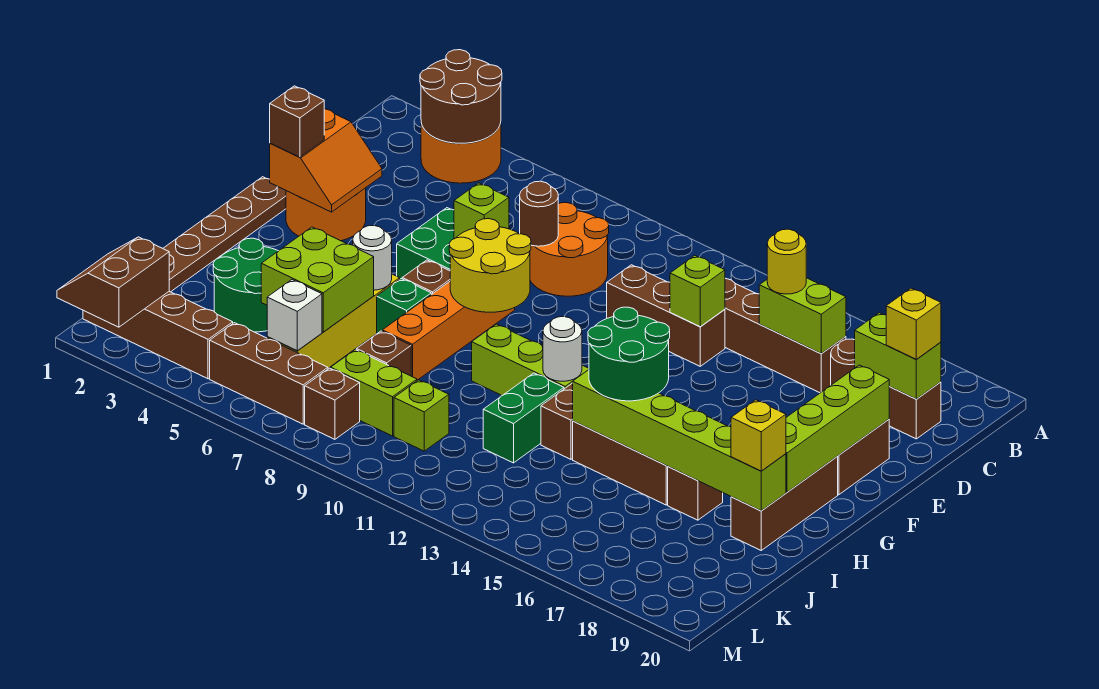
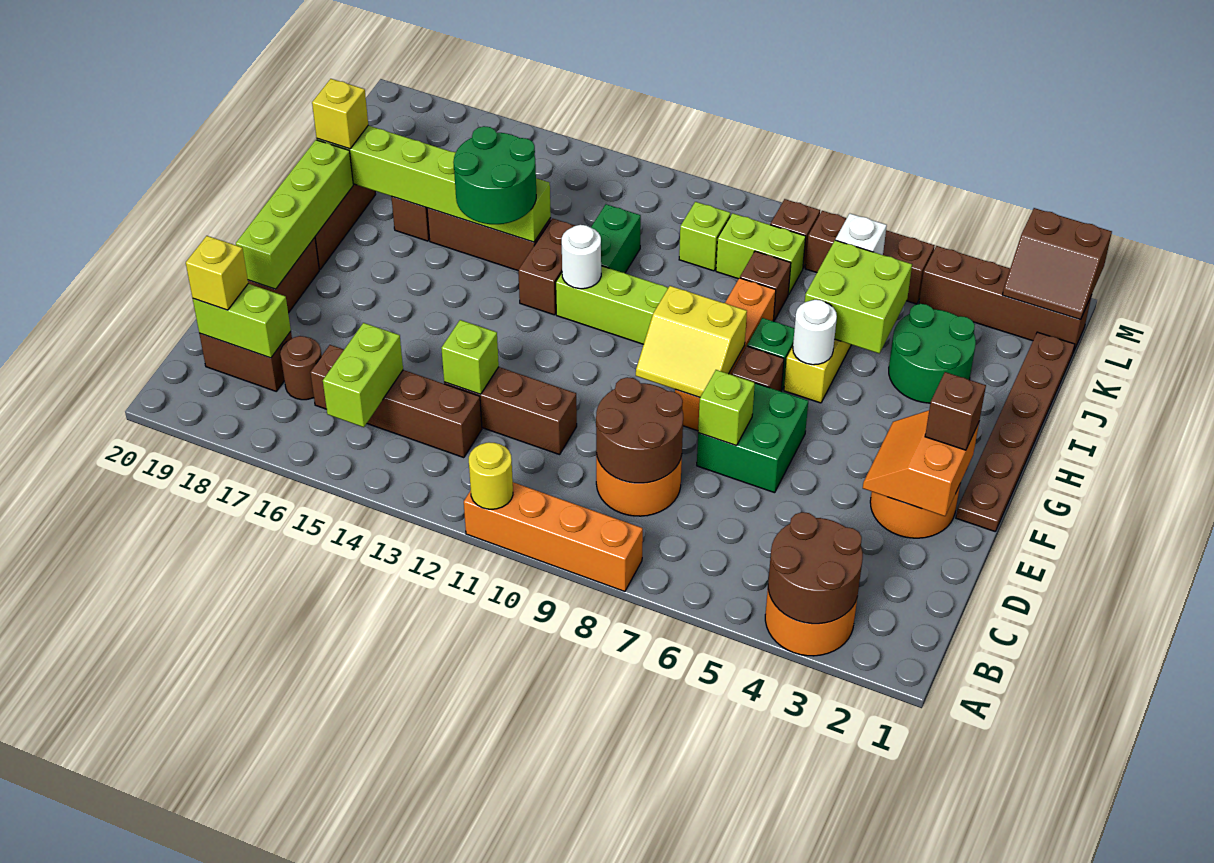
none -> orange 1x4 brick [464,482,643,591]
lime 1x2 brick [759,278,846,354] -> lime 1x2 brick turned to [323,323,403,427]
yellow 1x1 round brick [767,229,806,294] -> yellow 1x1 round brick moved to [469,442,513,509]
brown 1x1 round brick [520,181,558,246] -> brown 2x2 round brick [596,377,683,483]
yellow 2x2 round brick [449,219,531,312] -> yellow 2x2 slope [636,286,747,397]
brown 2x2 slope [57,237,169,327] -> brown 2x2 slope turned to [1003,208,1112,320]

